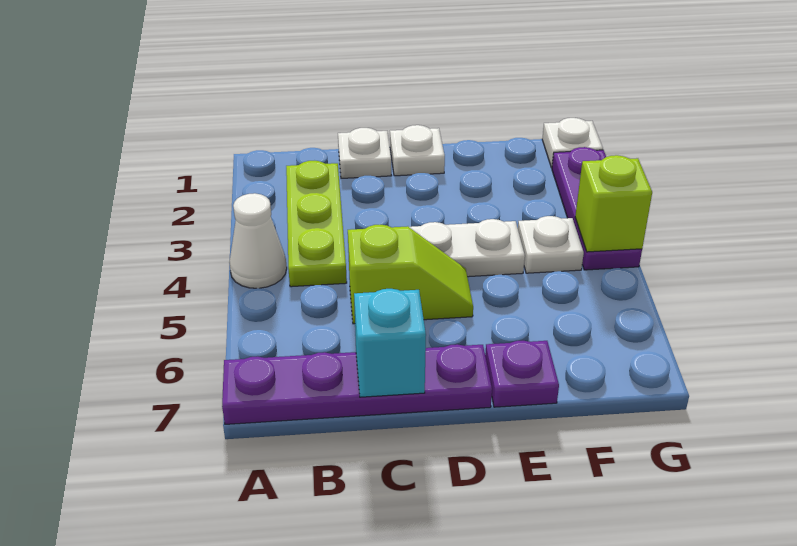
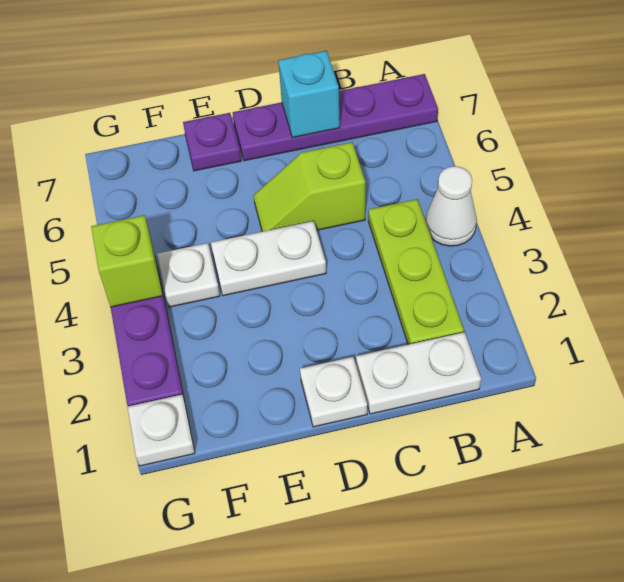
white 1x1 plate [338,128,392,178] -> white 1x2 plate [356,332,481,414]

